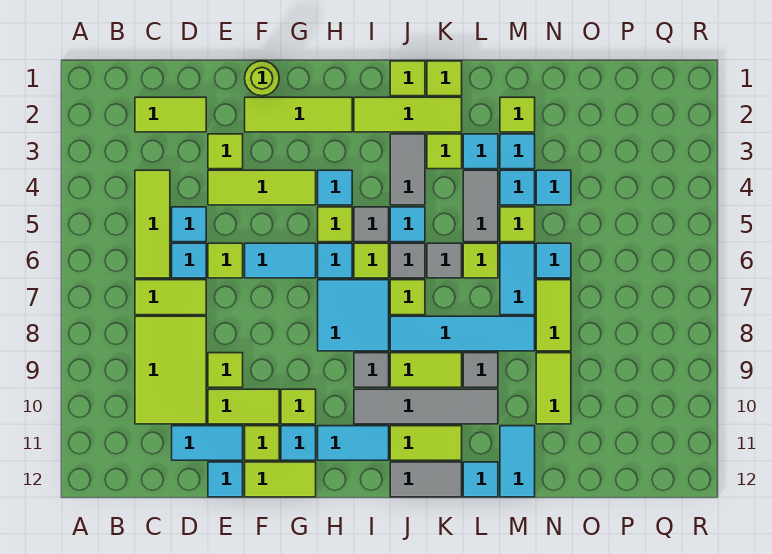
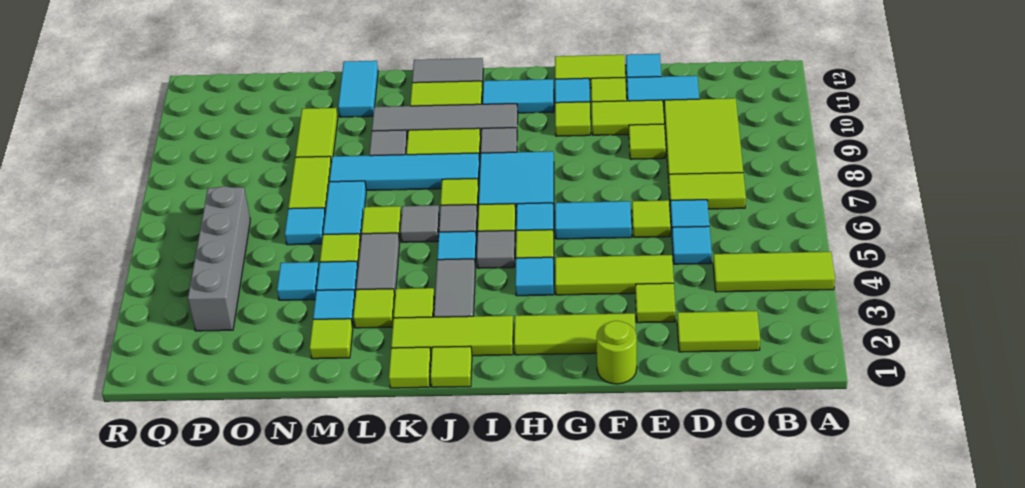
lime 1x3 tile [135,170,170,278] -> lime 1x3 tile turned to [713,252,835,292]
cyan 1x1 tile [463,134,498,169] -> lime 1x1 tile [353,289,395,328]
cyan 1x1 tile [463,462,498,497] -> none
none -> grey 1x4 brick [188,186,250,331]

